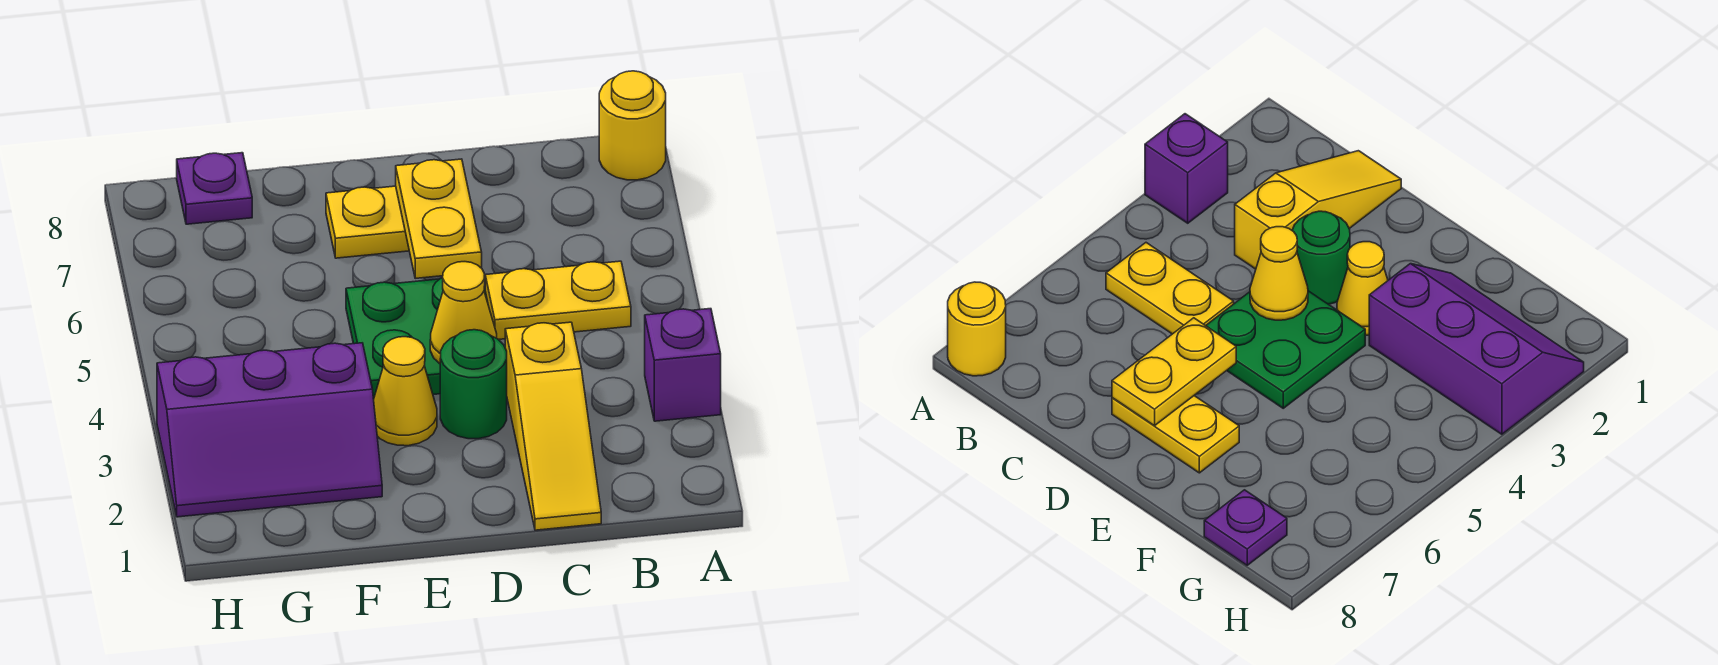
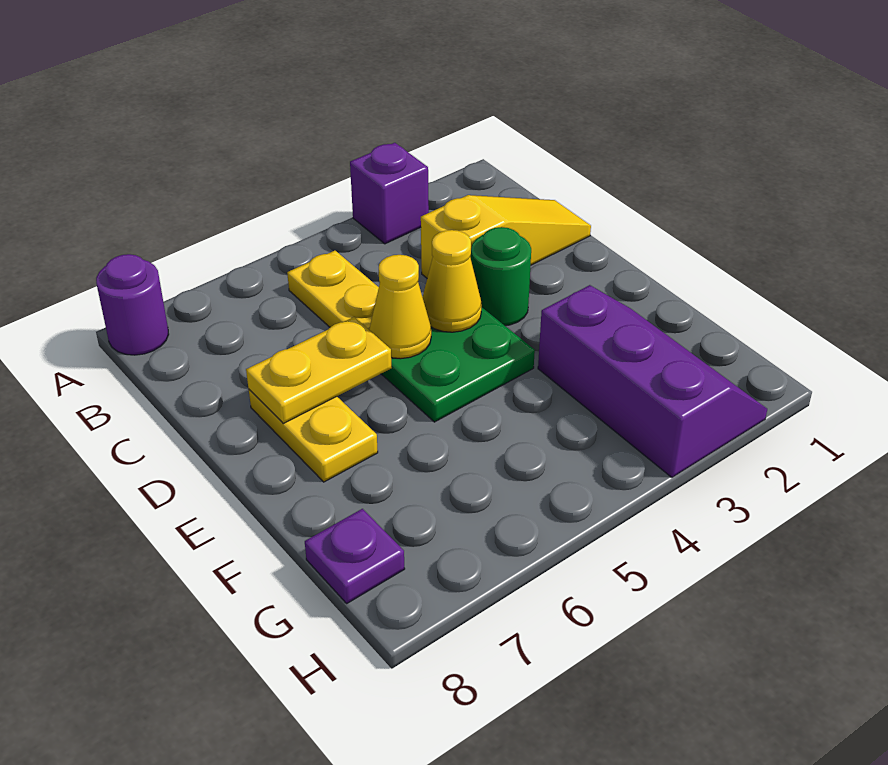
yellow 1x1 round brick [599,71,666,180] -> purple 1x1 round brick [96,254,169,355]
yellow 1x1 cone [374,337,437,446] -> yellow 1x1 cone moved to [369,255,431,359]

